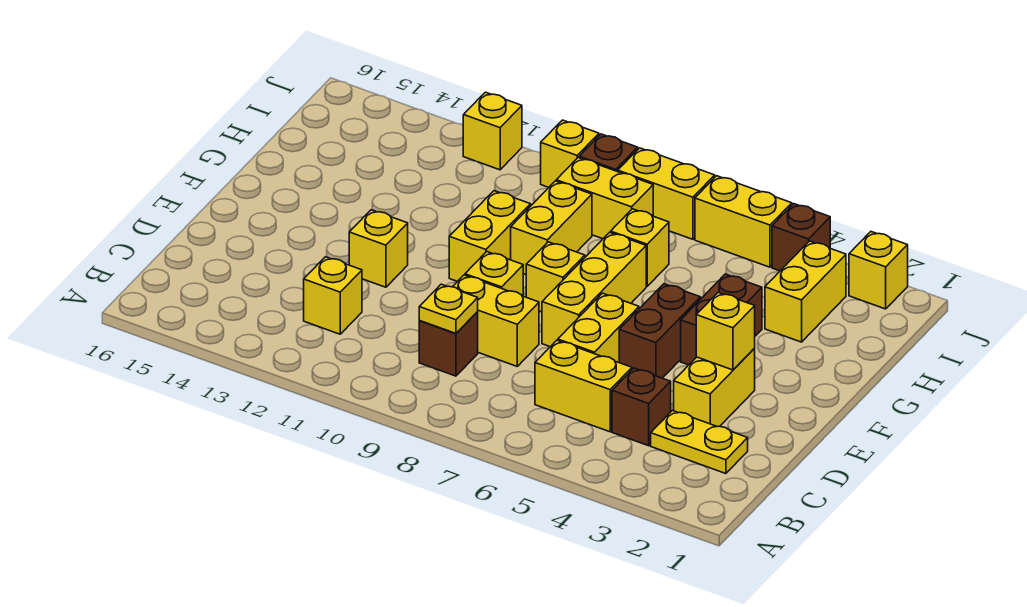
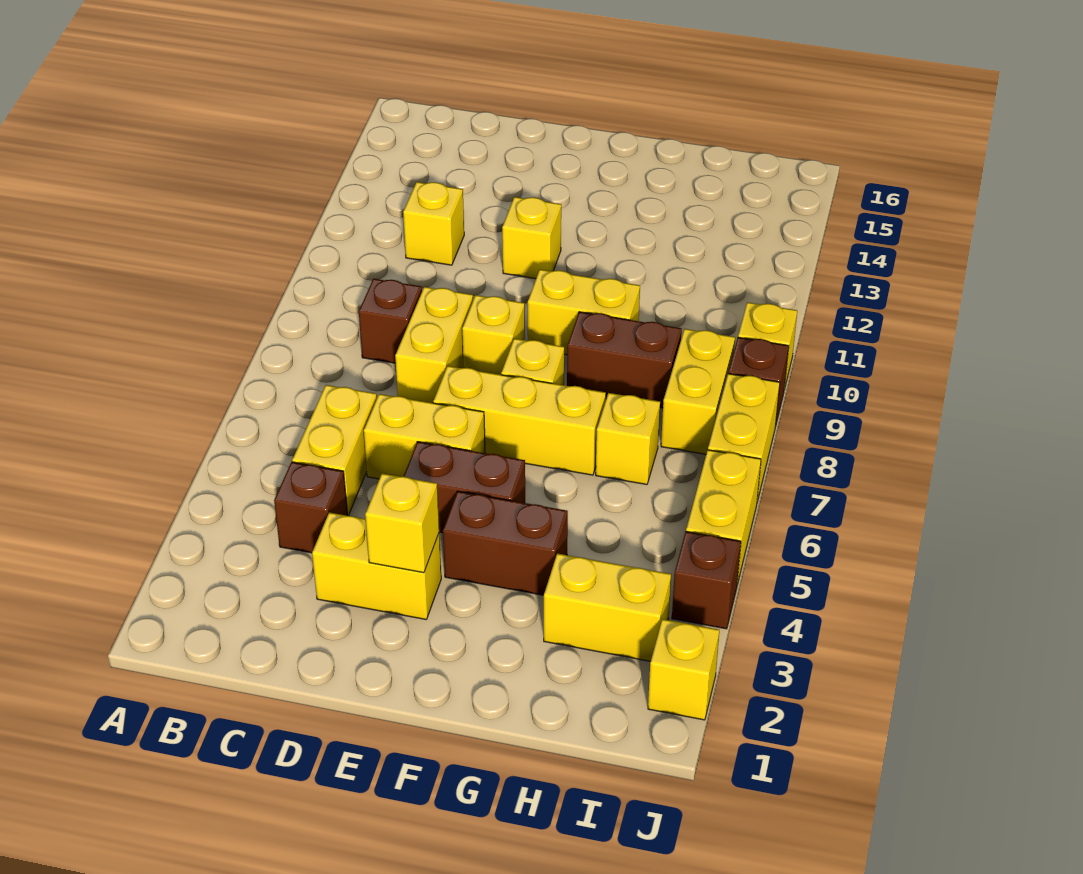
yellow 1x2 plate [651,410,748,474] -> none
yellow 1x1 plate [419,284,478,333] -> none
yellow 1x2 brick [511,181,592,274] -> brown 1x2 brick [567,312,682,408]
yellow 1x1 brick [463,92,522,170] -> none

